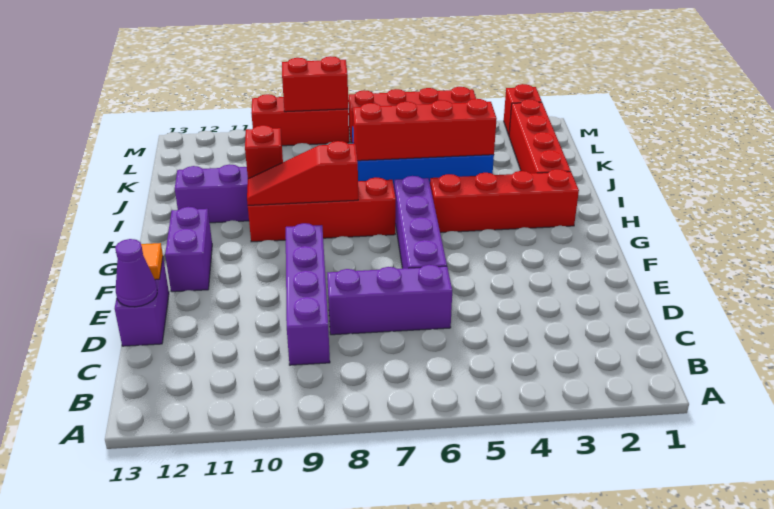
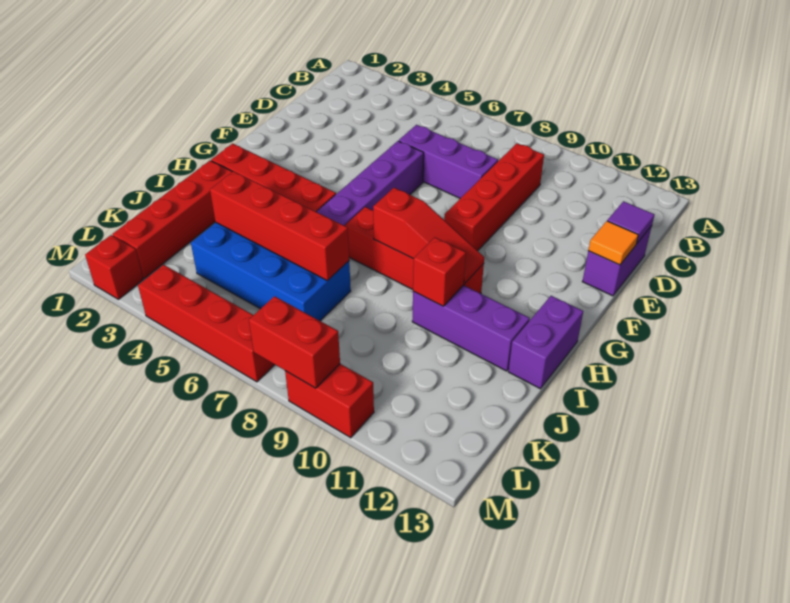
purple 1x4 brick [286,223,330,365] -> red 1x4 brick [444,143,544,251]
purple 1x1 cone [115,239,157,307] -> purple 1x1 tile [607,201,655,244]
purple 1x2 brick [165,207,212,292] -> purple 1x2 brick moved to [508,296,583,389]
red 1x3 brick [251,94,349,146] -> red 1x2 brick [285,364,374,438]

